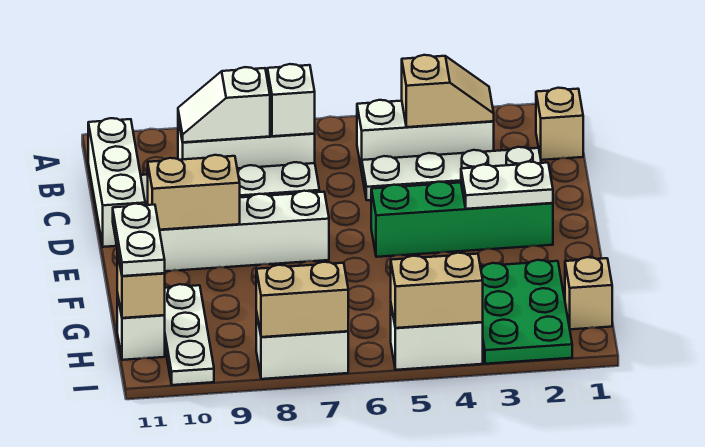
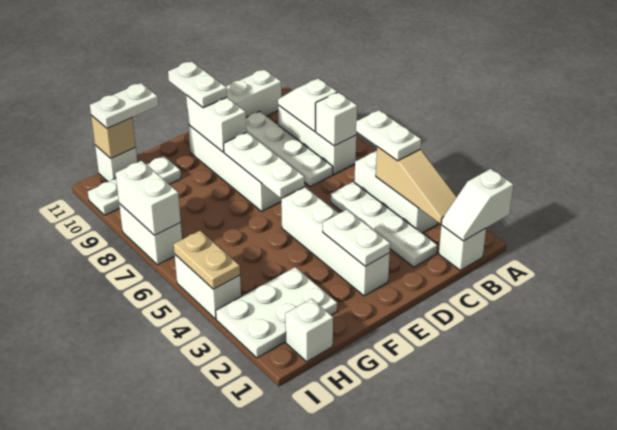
none -> white 1x2 slope [441,169,513,241]
tan 1x1 brick [536,88,583,160] -> white 1x1 brick [439,225,486,270]
tan 1x2 slope [402,55,494,127] -> tan 1x3 slope [376,147,457,224]
none -> white 1x2 plate [356,110,421,161]
green 1x4 brick [371,182,553,257] -> white 1x4 brick [281,187,390,296]
none -> white 1x3 plate [224,132,304,198]
tan 1x2 brick [148,155,240,230] -> white 1x2 brick [186,95,246,152]
none -> white 1x2 plate [168,61,227,108]
green 2x3 plate [480,260,572,364] -> white 2x3 plate [216,267,337,358]
tan 1x1 brick [565,257,612,329] -> white 1x1 brick [285,299,333,362]
tan 1x2 brick [391,253,483,328] -> tan 1x2 plate [174,231,240,289]
tan 1x2 brick [256,262,348,337] -> white 1x2 brick [115,161,181,235]

